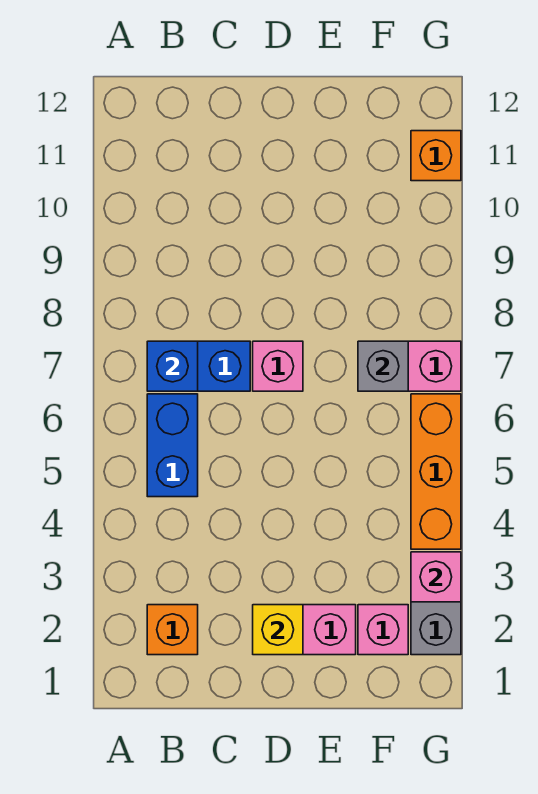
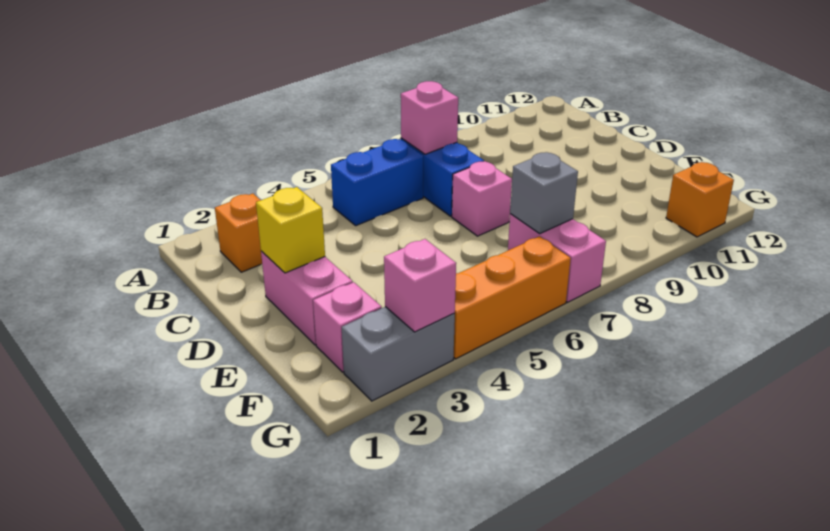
blue 1x1 brick [147,341,198,391] -> pink 1x1 brick [401,81,458,154]

